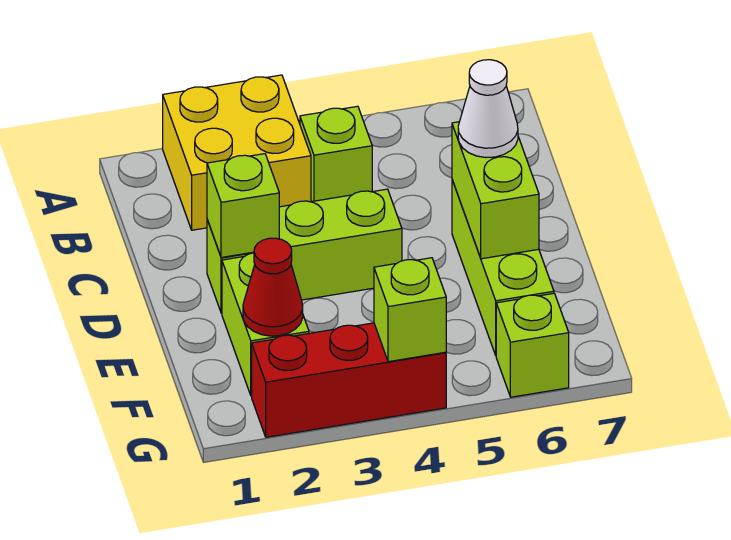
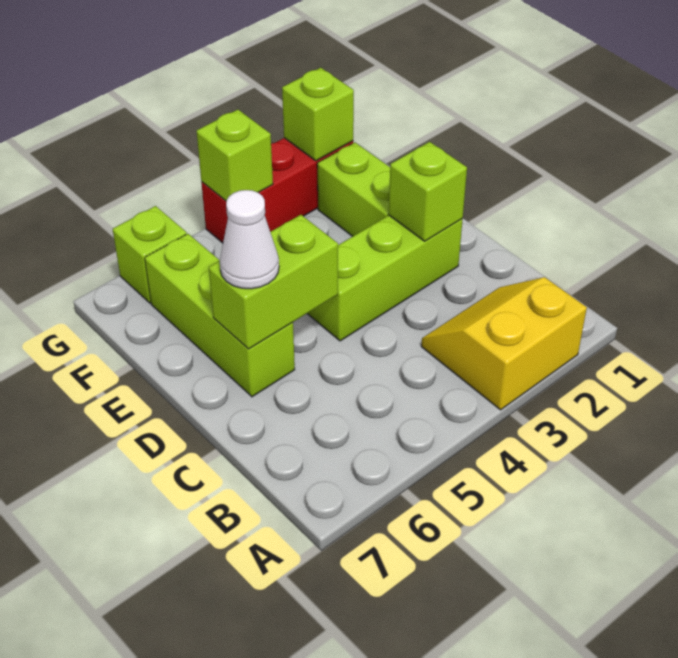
yellow 2x2 brick [163,75,311,230] -> yellow 2x2 slope [421,277,587,410]
lime 1x1 brick [300,106,372,202] -> lime 1x1 brick moved to [282,68,354,161]
lime 1x2 brick [452,122,539,259] -> lime 1x2 brick turned to [209,215,338,349]
red 1x1 cone [243,238,303,336] -> none

